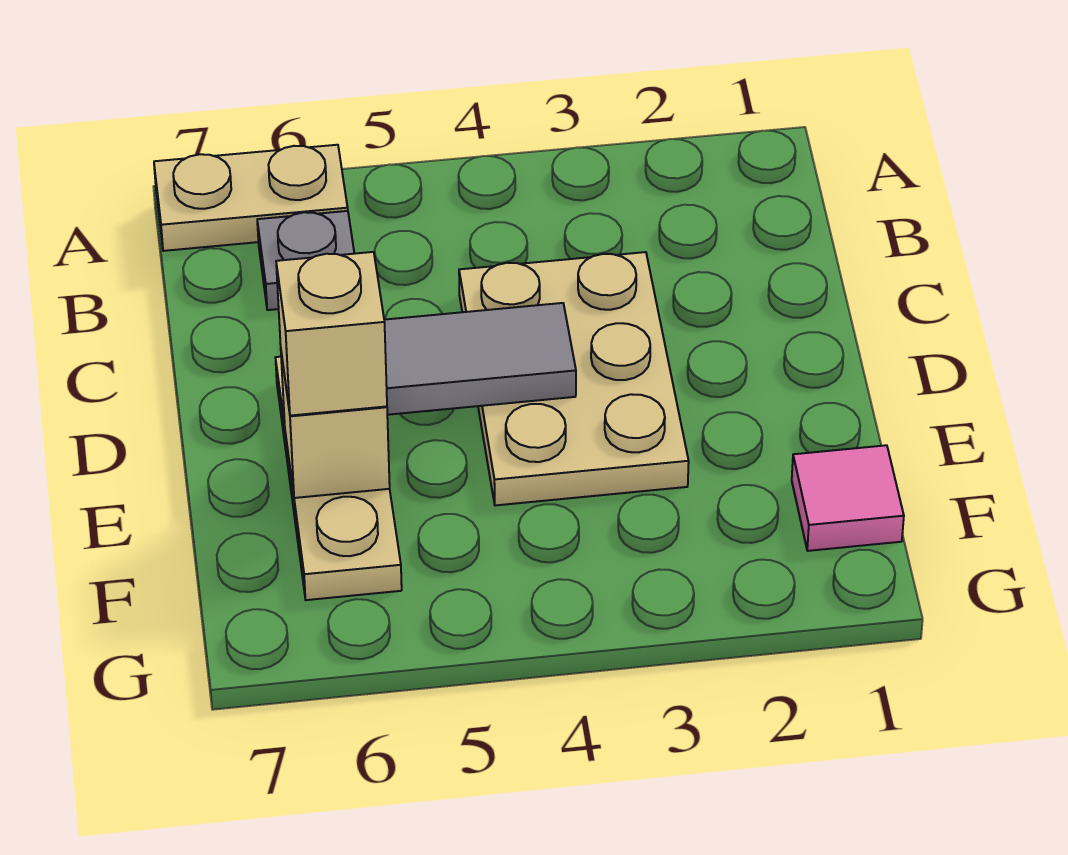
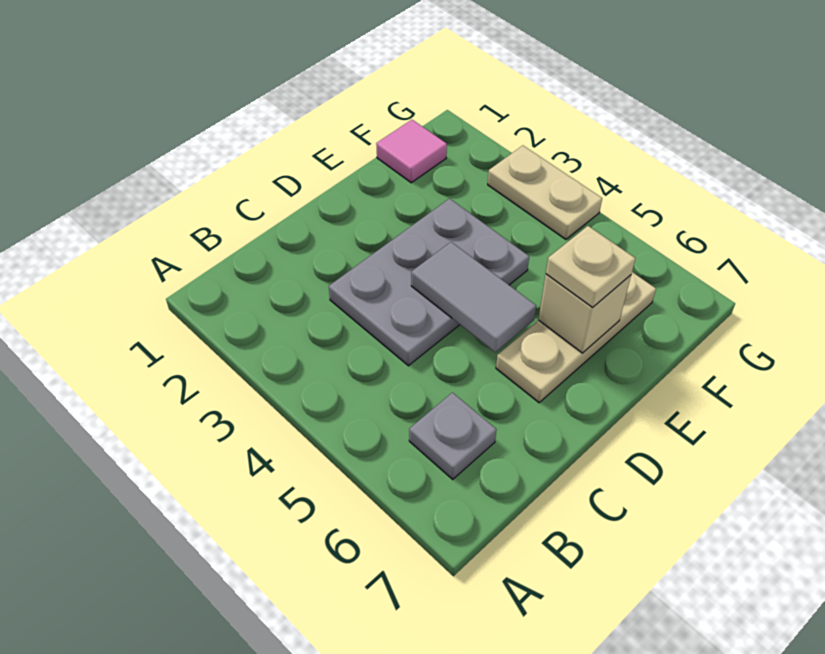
tan 1x2 plate [154,145,348,251] -> tan 1x2 plate moved to [488,146,602,239]
tan 2x3 plate [459,252,689,505] -> grey 2x3 plate [329,199,529,366]
tan 1x1 brick [276,252,387,416] -> tan 1x1 plate [546,226,635,307]

